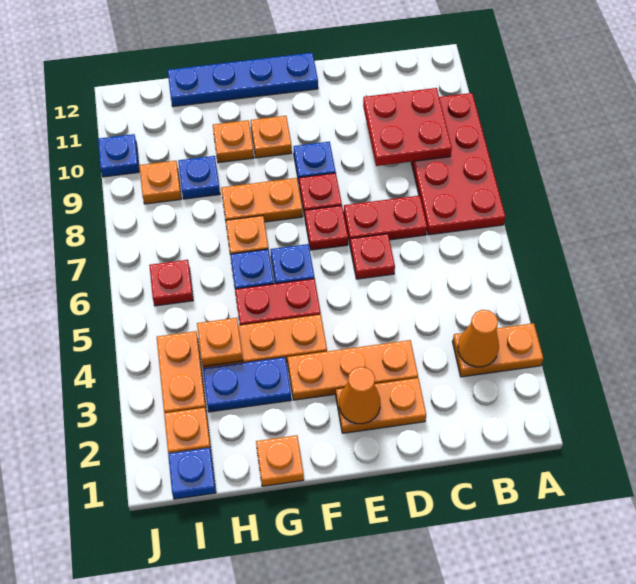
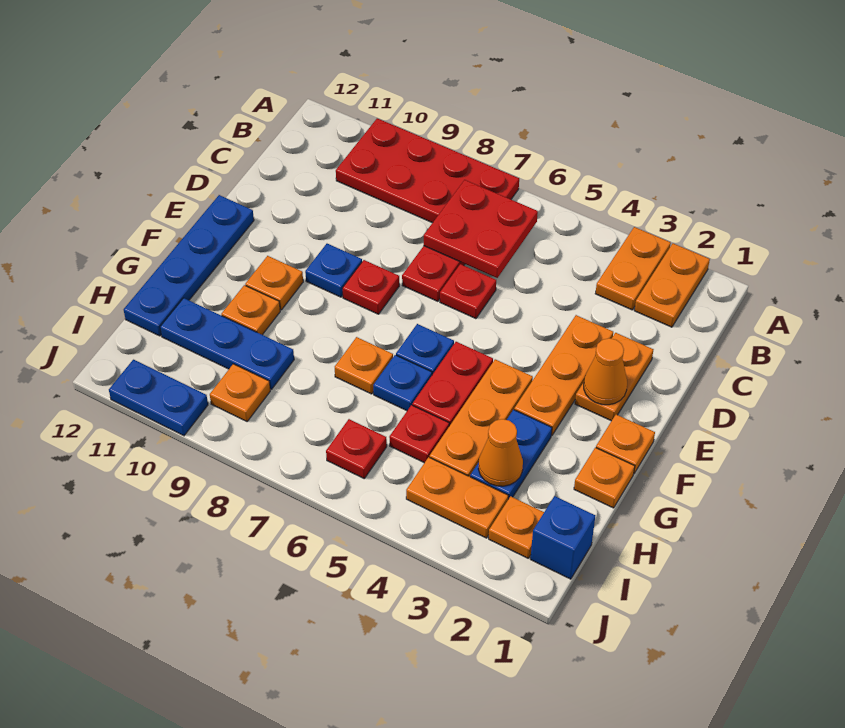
orange 1x1 cone [458,310,499,367] -> orange 1x1 cone moved to [478,419,523,486]
red 2x2 plate [363,88,452,166] -> red 2x2 plate moved to [424,180,538,278]
red 1x1 plate [305,205,348,250] -> red 1x1 plate moved to [389,405,449,463]
orange 1x2 plate [221,178,303,222] -> orange 1x2 plate moved to [634,243,710,327]
orange 1x1 plate [197,318,243,366] -> orange 1x1 plate moved to [596,415,655,473]
blue 1x1 plate [178,156,220,199] -> blue 1x3 plate [160,298,294,389]
blue 1x1 plate [168,448,216,499] -> blue 1x1 brick [531,496,595,579]
blue 1x1 plate [98,134,139,177] -> blue 1x2 plate [109,360,208,436]

